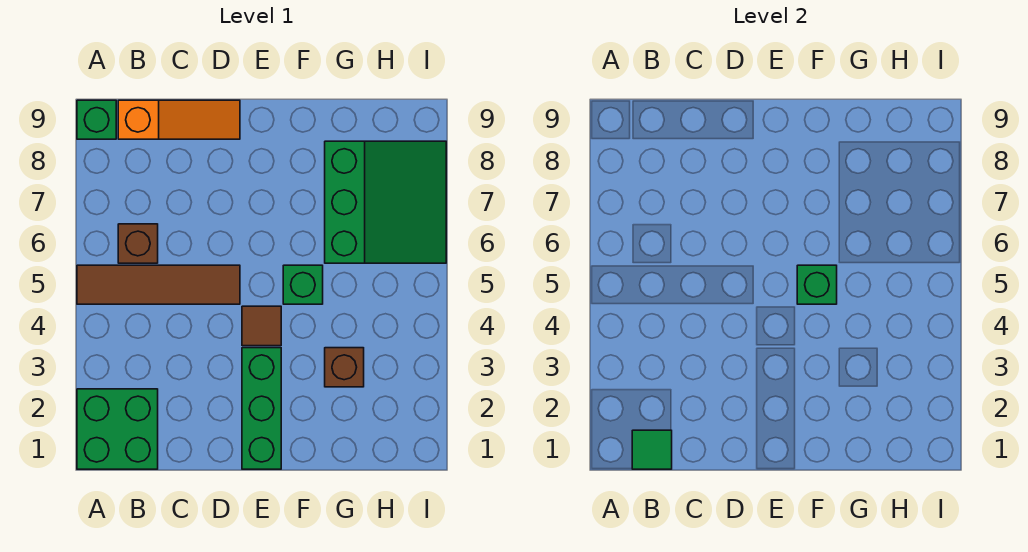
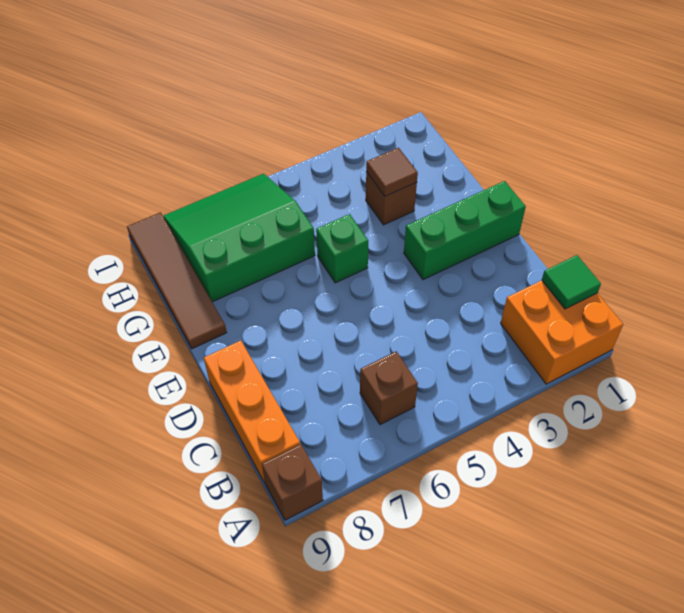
green 2x2 brick [77,389,158,469] -> orange 2x2 brick [501,280,623,384]
brown 1x4 tile [77,265,240,304] -> brown 1x4 tile moved to [127,212,227,349]
green 1x1 brick [77,100,116,139] -> brown 1x1 brick [262,444,323,520]
orange 1x3 slope [118,100,240,139] -> orange 1x3 brick [204,340,300,483]
brown 1x1 tile [242,306,281,346] -> brown 1x1 tile moved to [366,148,418,196]
green 1x1 brick [797,265,837,304] -> none

